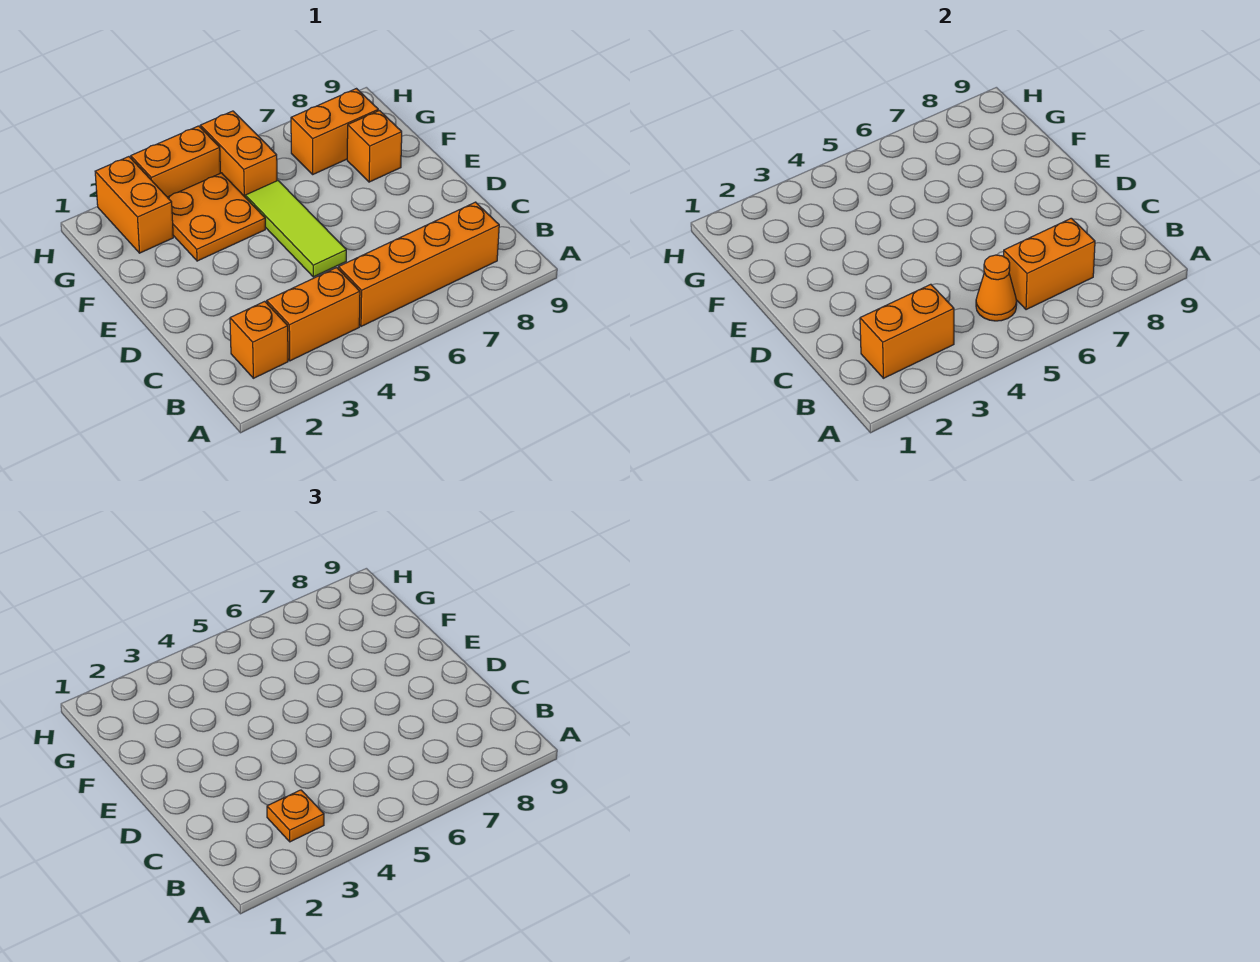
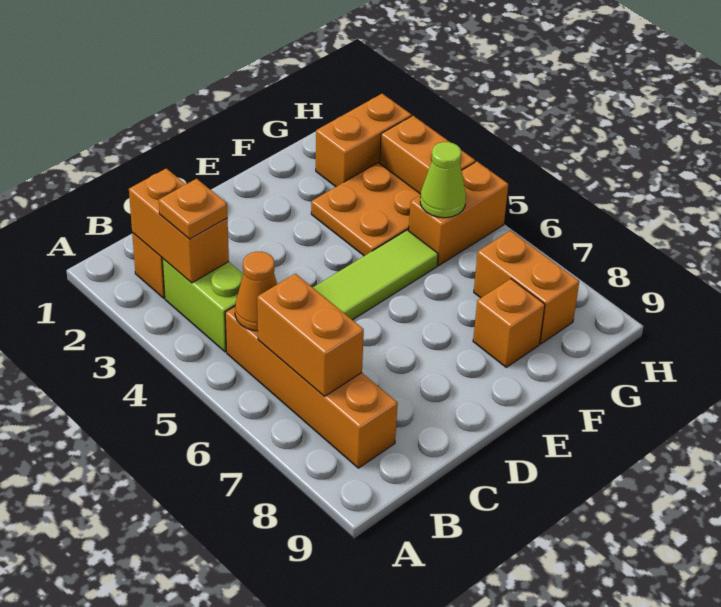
orange 1x2 brick [267,268,360,361] -> lime 1x2 brick [162,259,243,352]
none -> lime 1x1 cone [420,142,466,218]

